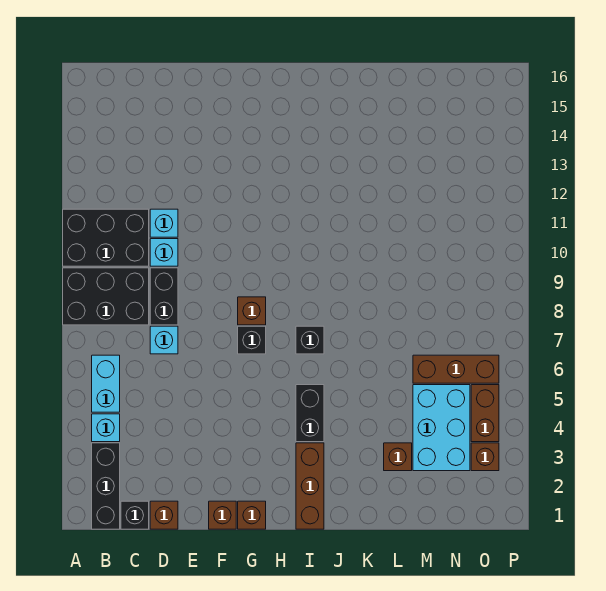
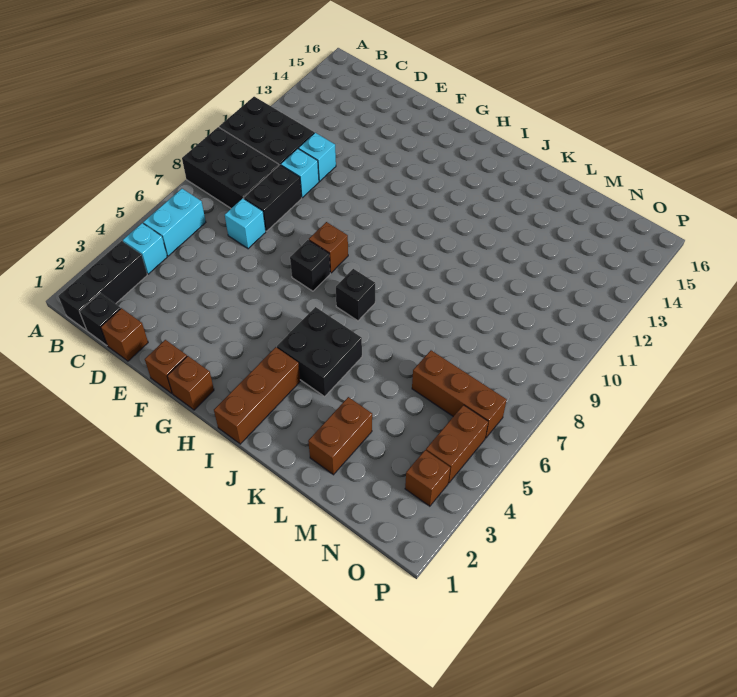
black 1x2 brick [296,385,324,442] -> black 2x2 brick [277,307,362,396]
brown 1x1 brick [384,443,412,471] -> brown 1x2 brick [308,397,372,475]
cyan 2x3 brick [413,385,470,471] -> none

